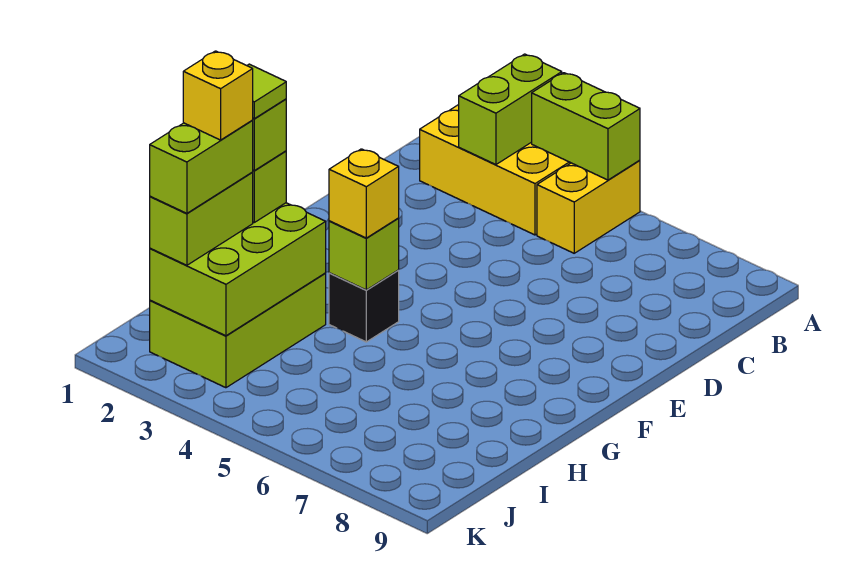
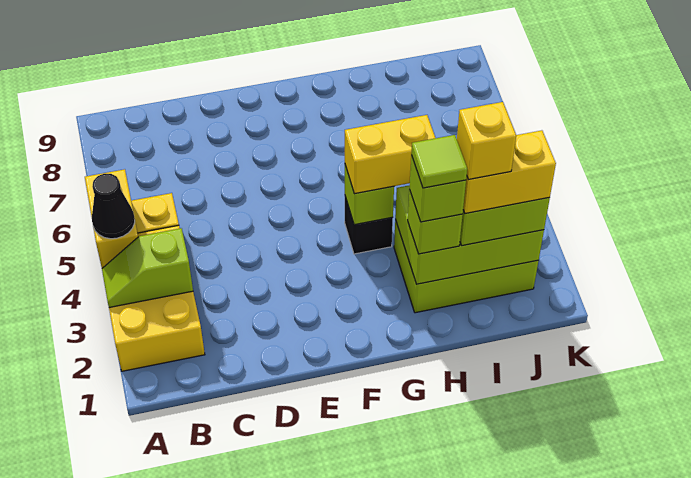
lime 1x2 brick [459,54,562,165] -> lime 1x2 slope [102,228,193,307]
lime 1x2 brick [532,73,640,180] -> yellow 1x2 brick [85,169,138,268]
none -> black 1x1 cone [92,174,135,239]
yellow 1x1 brick [329,149,399,238] -> yellow 1x2 brick [345,115,435,194]
lime 1x2 brick [150,121,253,213] -> yellow 1x2 brick [463,130,556,214]

